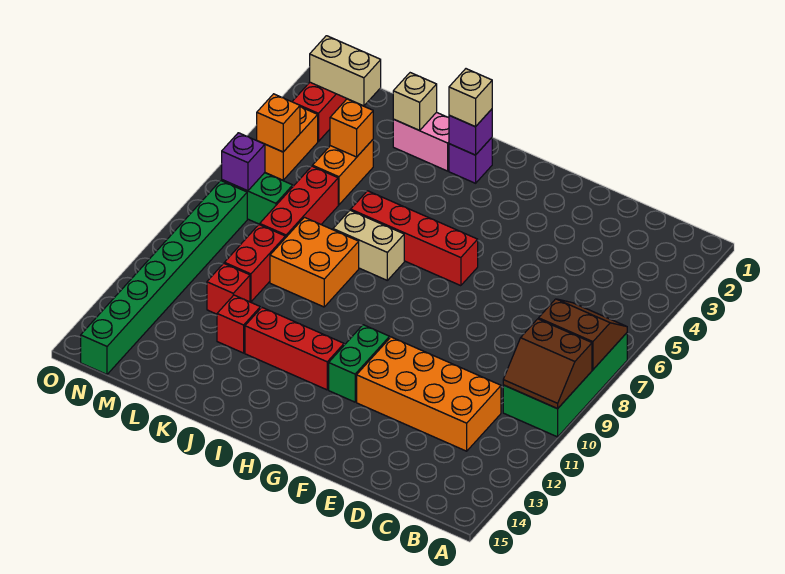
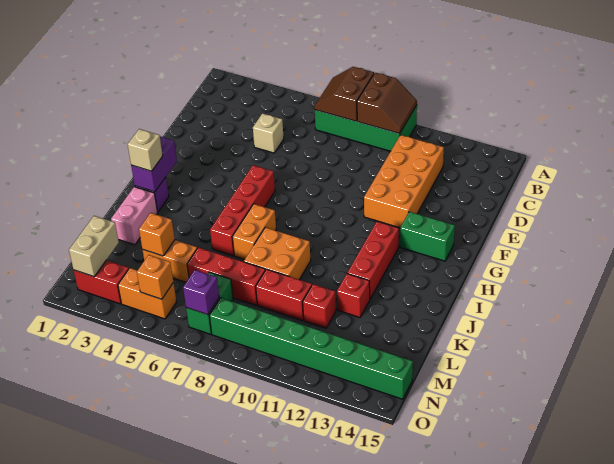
green 1x2 brick [329,325,390,402] -> green 1x2 brick moved to [400,212,455,261]
purple 1x1 brick [449,109,492,155] -> purple 1x2 brick [131,136,177,192]
tan 1x2 brick [333,210,404,280] -> orange 1x2 brick [232,204,276,259]
tan 1x1 brick [393,73,437,130] -> tan 1x1 brick moved to [253,113,284,153]

